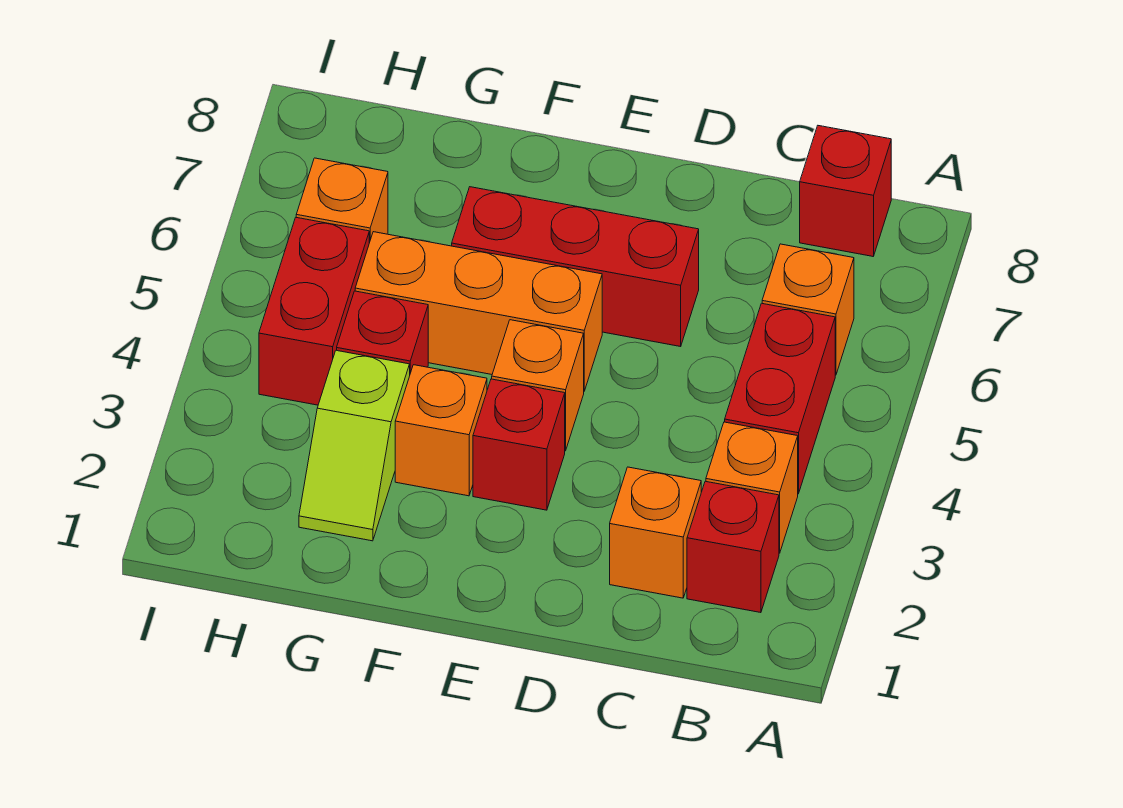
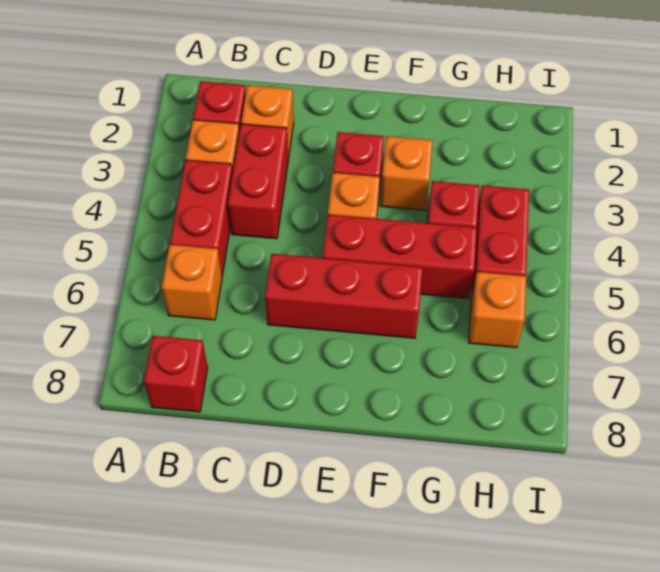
none -> red 1x2 brick [228,124,288,239]
orange 1x3 brick [355,232,602,391] -> red 1x3 brick [323,215,477,299]
lime 1x2 slope [299,350,410,541] -> none

